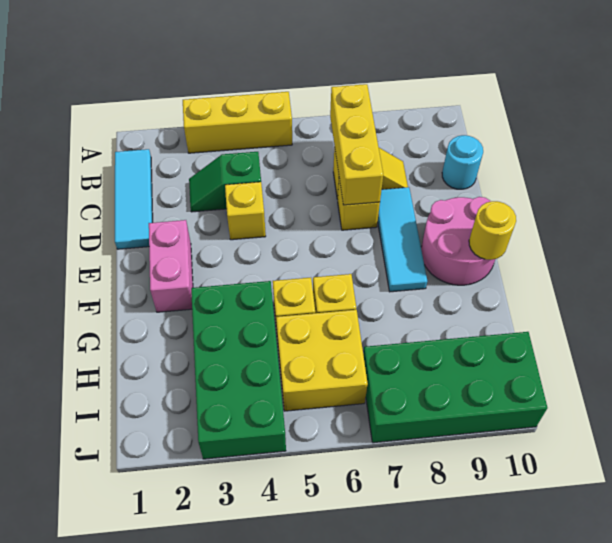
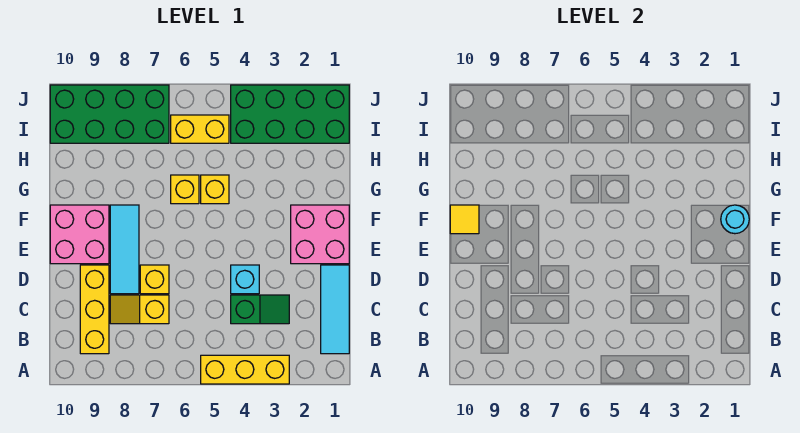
yellow 1x3 brick [330,84,383,205] -> yellow 1x3 brick moved to [80,265,109,354]
cyan 1x1 round brick [442,135,483,189] -> cyan 1x1 round brick moved to [721,205,749,234]
yellow 1x1 brick [225,182,266,240] -> cyan 1x1 brick [231,265,259,294]
pink 1x2 brick [149,220,193,312] -> pink 2x2 brick [291,205,349,264]
pink 2x2 round brick [421,197,495,285] -> pink 2x2 brick [50,205,109,264]
yellow 1x1 round brick [469,201,516,260] -> yellow 1x1 tile [450,205,479,234]
green 2x4 brick [191,281,286,459] -> green 2x4 brick turned to [231,85,349,143]
yellow 2x2 brick [276,310,368,411] -> yellow 1x2 brick [171,115,229,143]

